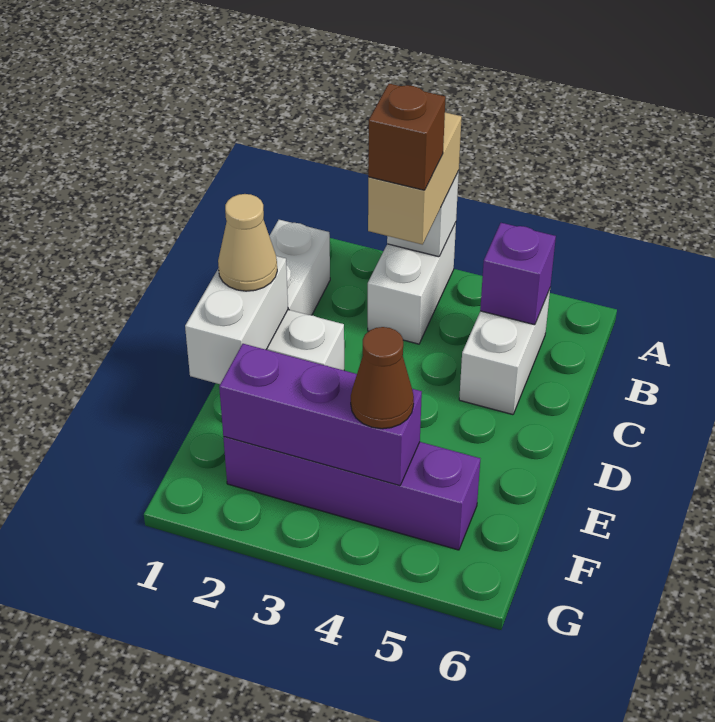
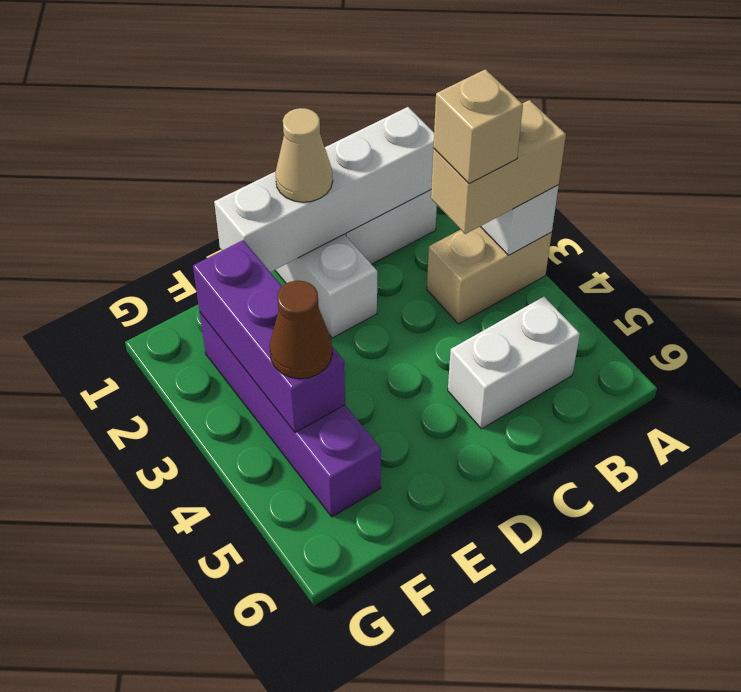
white 1x2 brick [368,223,456,344] -> tan 1x2 brick [427,227,552,324]
brown 1x1 brick [368,84,446,190] -> tan 1x1 brick [433,69,523,184]
purple 1x1 brick [480,223,556,325] -> none
white 1x2 brick [185,256,288,384] -> white 1x4 brick [214,107,434,272]

